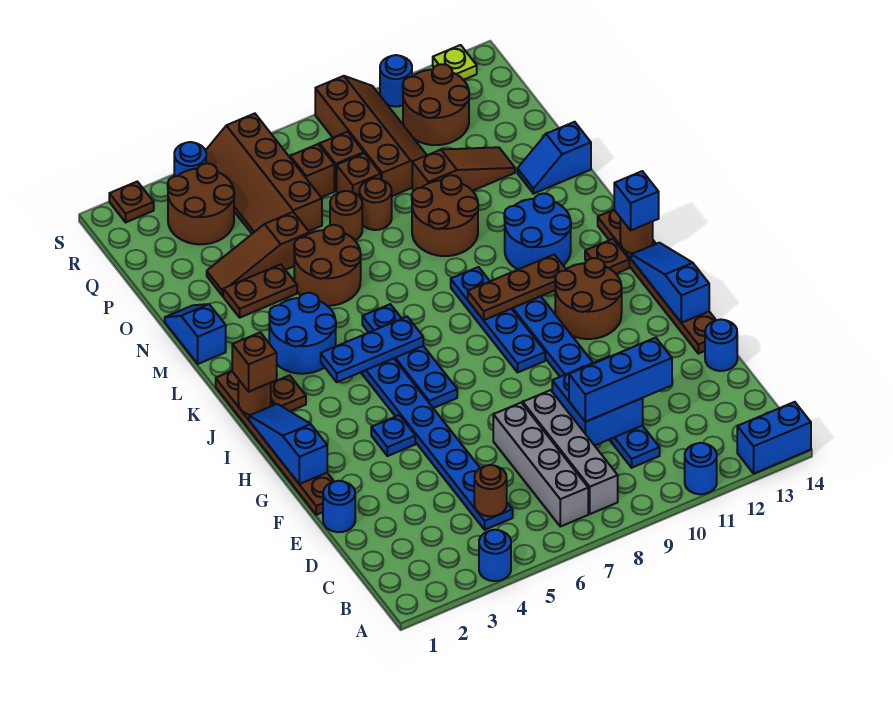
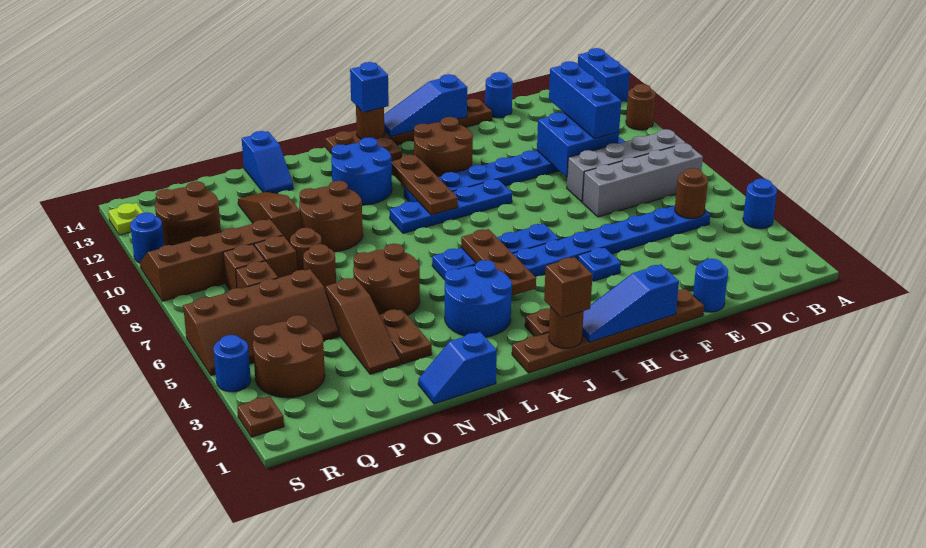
blue 1x1 round brick [685,443,717,494] -> brown 1x1 round brick [626,84,656,130]
blue 1x3 plate [321,317,423,382] -> brown 1x3 plate [461,229,536,296]

